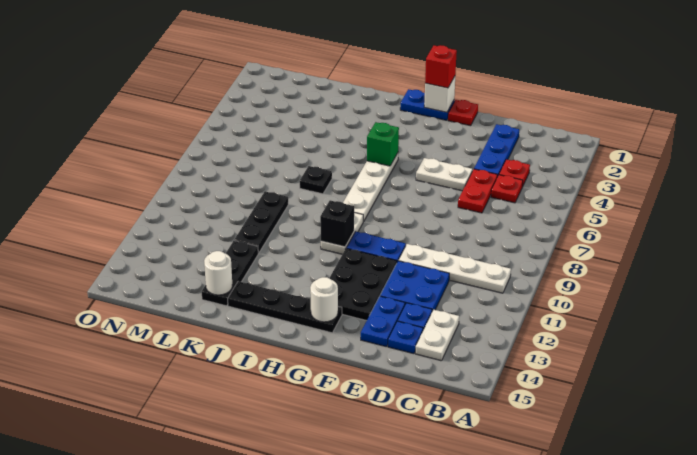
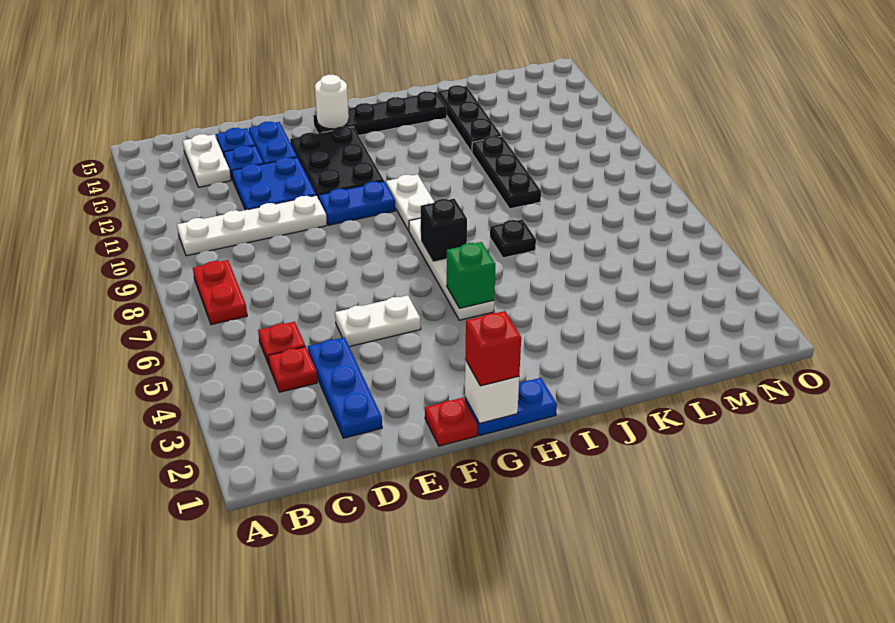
red 1x2 plate [458,169,497,213] -> red 1x2 plate moved to [193,260,247,325]
black 1x1 brick [320,200,354,247] -> black 1x1 brick moved to [421,199,467,262]
white 1x1 round brick [204,251,232,295] -> none

